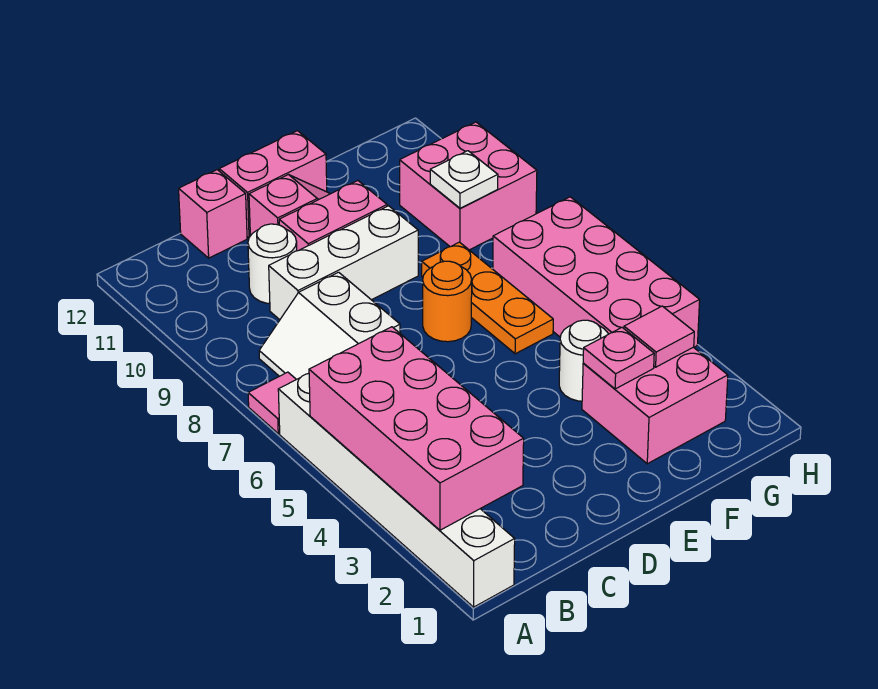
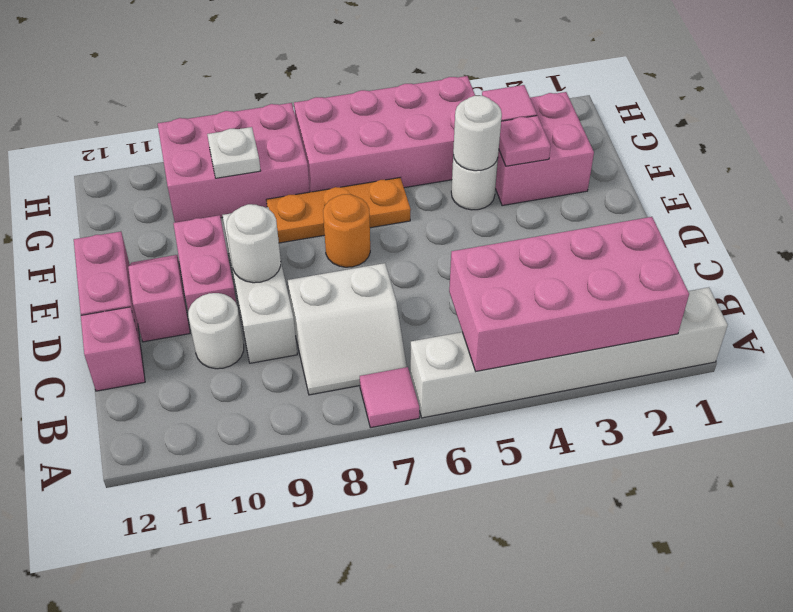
none -> white 1x1 round brick [227,204,281,283]
none -> white 1x1 round brick [453,96,502,171]
pink 2x2 brick [400,122,537,250] -> pink 2x3 brick [158,103,310,223]

